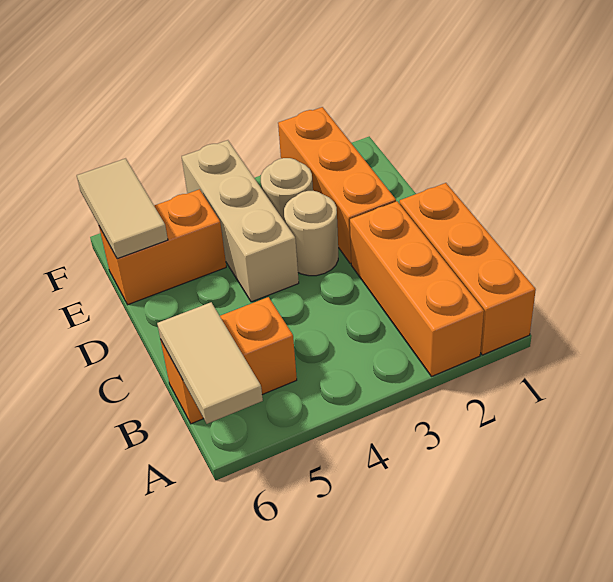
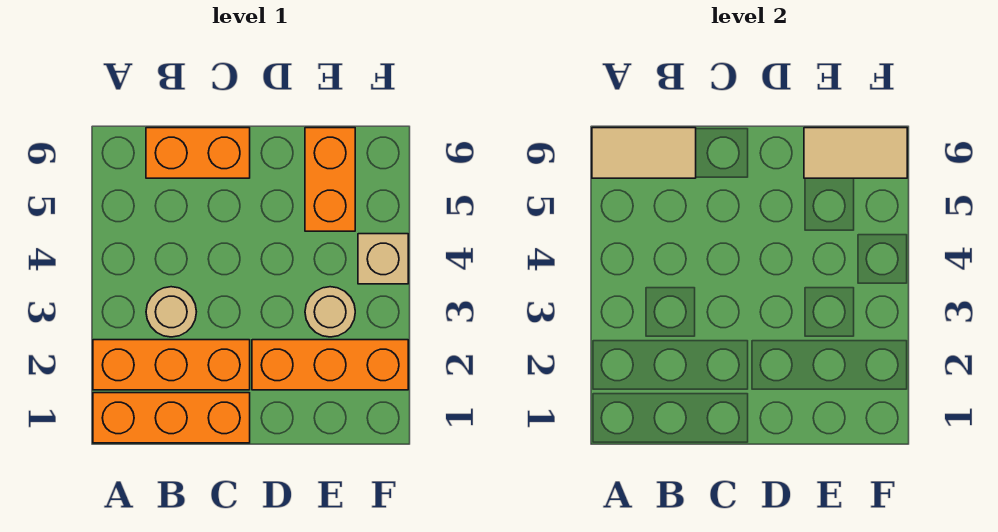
orange 1x2 brick [161,297,297,424] -> orange 1x2 brick turned to [146,128,250,178]
tan 1x1 round brick [284,191,338,276] -> tan 1x1 round brick moved to [146,287,196,337]
tan 1x3 brick [182,140,299,302] -> tan 1x1 brick [358,234,408,284]

